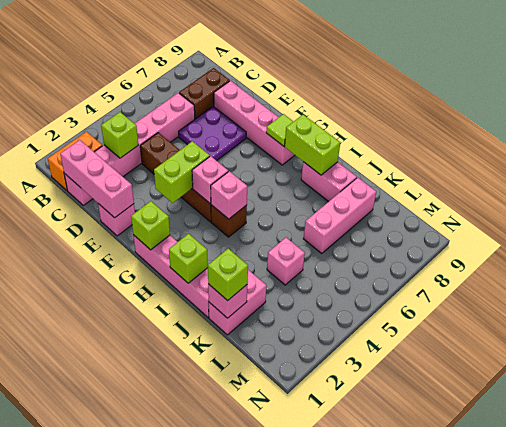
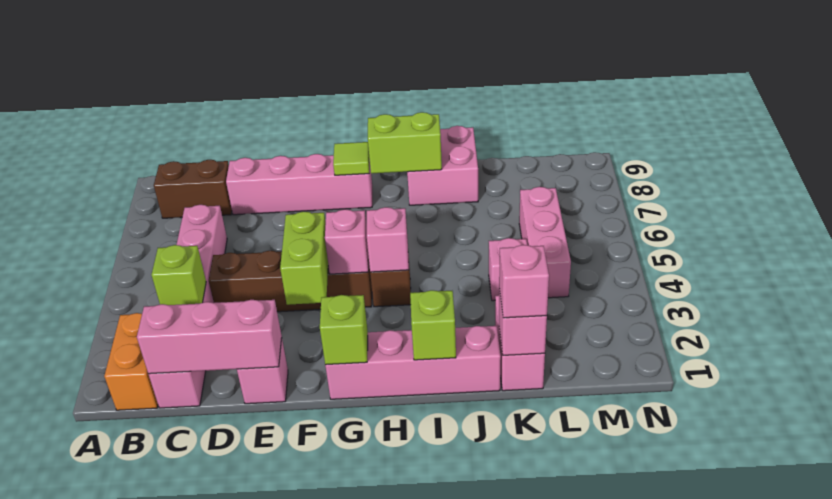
brown 1x2 brick [179,68,230,119] -> brown 1x2 brick turned to [154,160,232,218]
purple 2x2 plate [179,106,246,161] -> none
pink 1x2 brick [301,162,357,202] -> pink 2x2 brick [407,126,478,205]
lime 1x1 brick [208,249,248,301] -> pink 1x1 brick [499,245,549,318]
pink 1x3 brick [303,178,376,254] -> pink 1x3 brick moved to [519,187,571,298]

